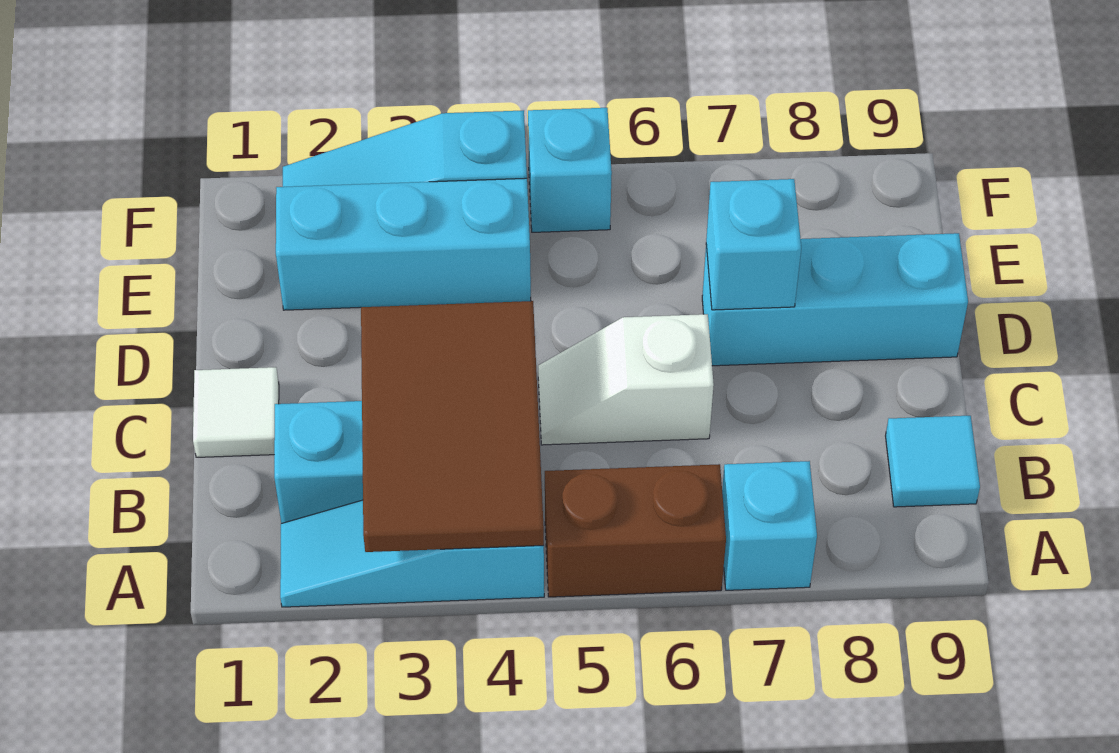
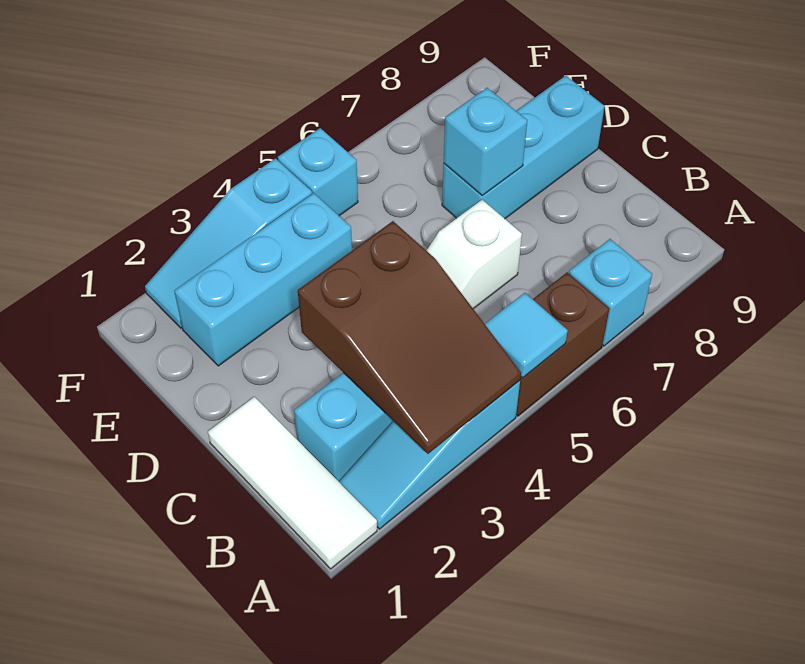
brown 2x3 tile [361,301,544,552] -> brown 2x3 slope [298,221,521,454]
cyan 1x1 tile [886,416,980,507] -> cyan 1x1 tile moved to [485,293,568,378]
white 1x1 tile [193,367,279,457] -> white 1x3 tile [208,397,377,569]

